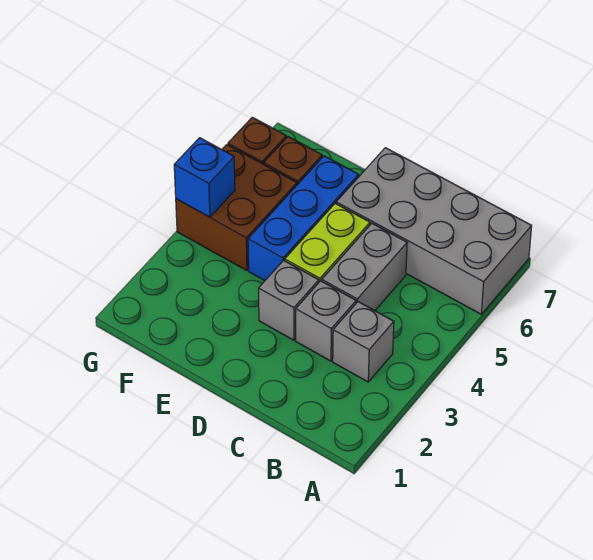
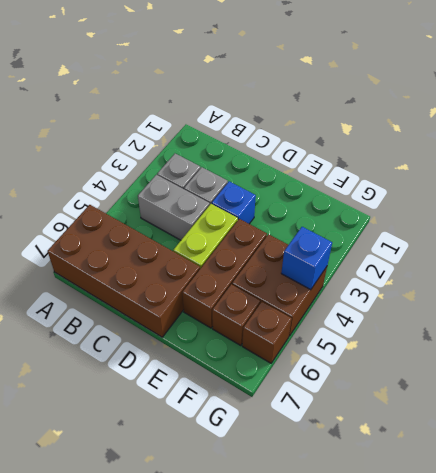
grey 2x4 brick [336,148,532,314] -> brown 2x4 brick [48,205,200,337]
grey 1x2 brick [322,223,407,311] -> grey 1x2 brick turned to [138,175,210,240]
grey 1x1 brick [259,260,319,340] -> blue 1x1 brick [212,181,256,224]
blue 1x3 brick [248,156,359,281] -> brown 1x3 brick [182,219,267,328]

